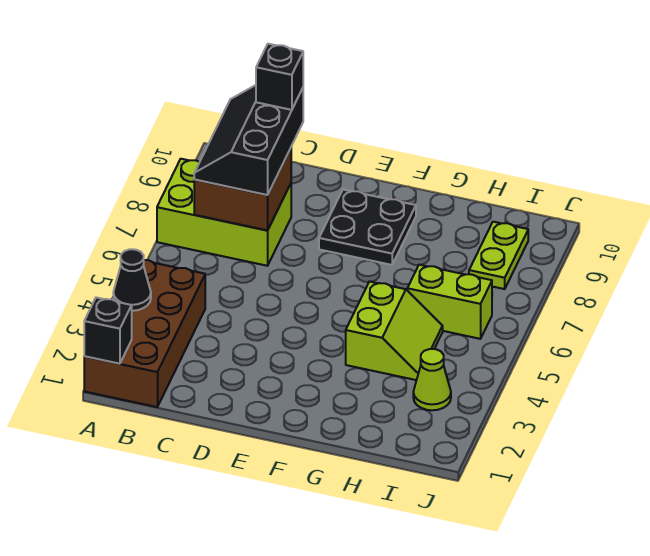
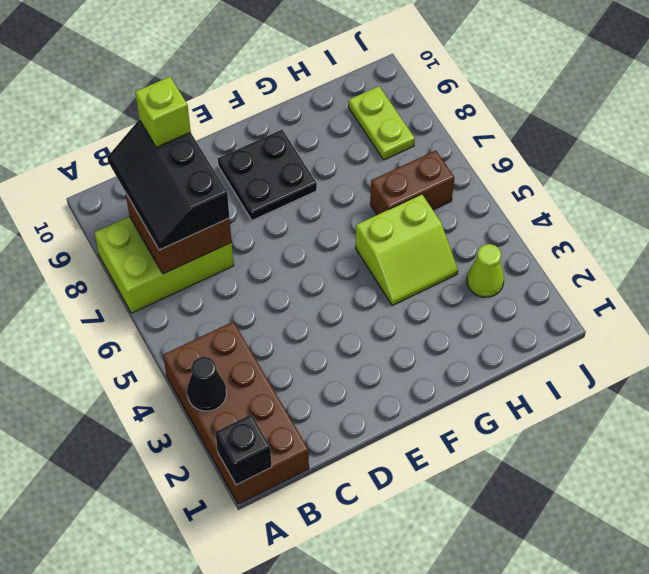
black 1x1 brick [256,44,303,110] -> lime 1x1 brick [135,77,191,147]
lime 2x2 slope [346,282,443,380] -> lime 2x2 slope turned to [356,194,458,305]
lime 1x2 brick [407,265,492,339] -> brown 1x2 brick [370,151,454,215]

